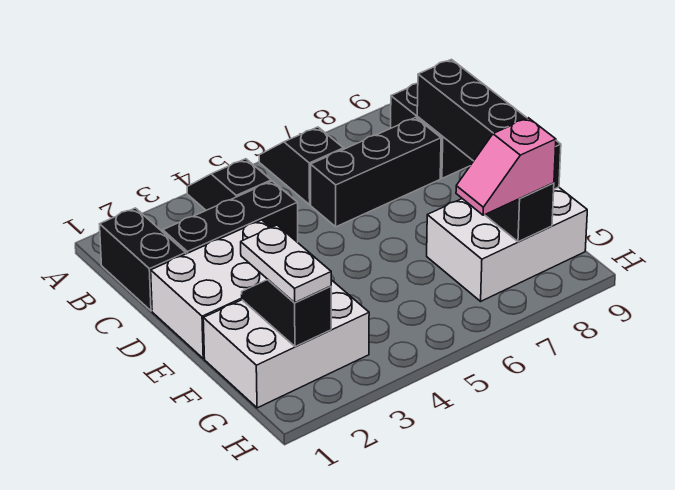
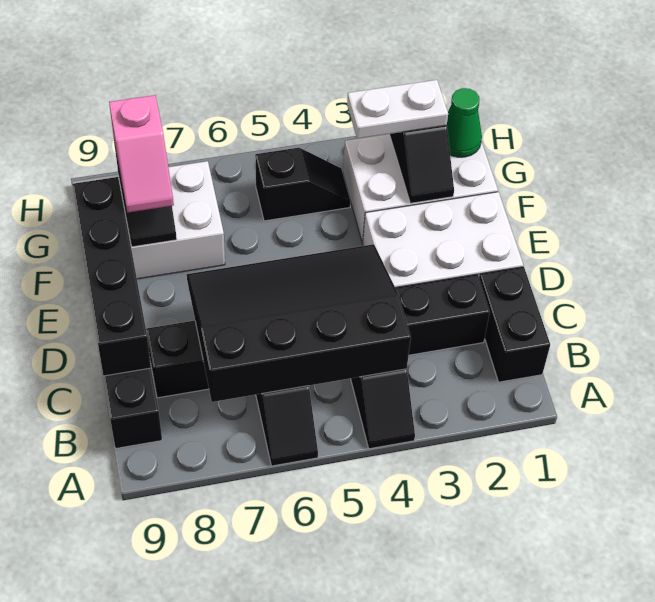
none -> black 3x4 slope [187,244,411,402]
white 1x2 plate [241,225,331,302] -> white 1x2 plate turned to [347,80,448,139]
none -> green 1x1 cone [447,88,482,157]
none -> black 1x2 slope [255,148,350,221]
pink 1x2 slope [456,118,556,215] -> pink 1x2 slope turned to [109,95,174,212]

